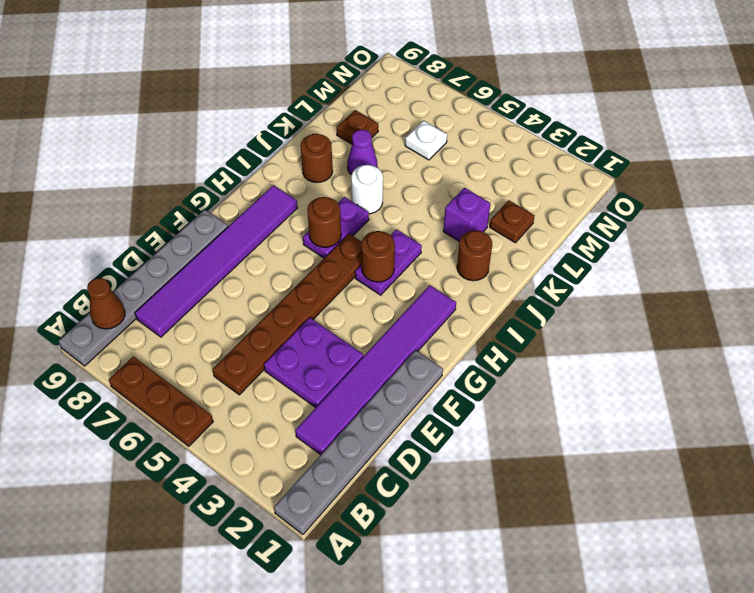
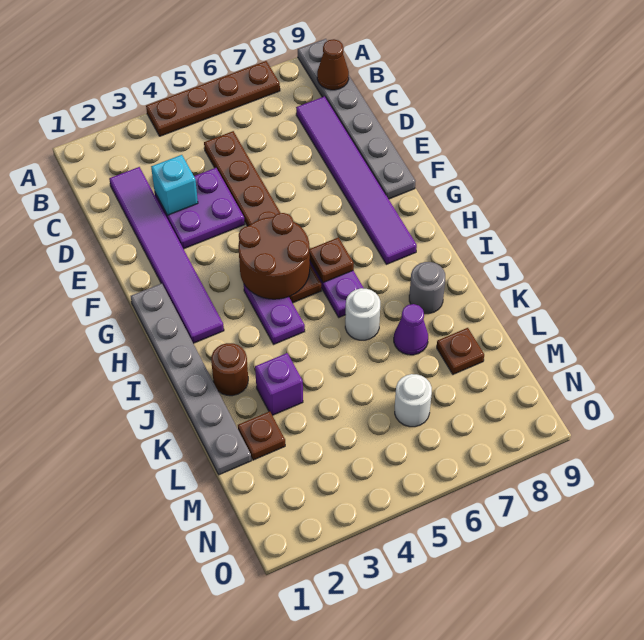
grey 1x6 plate [274,350,443,534] -> grey 1x6 plate moved to [131,283,251,475]
brown 1x3 plate [109,356,213,446] -> brown 1x4 plate [146,61,280,136]
none -> cyan 1x1 brick [151,155,198,215]
brown 1x1 round brick [361,231,395,282] -> brown 2x2 round brick [238,213,310,299]
brown 1x1 round brick [307,197,341,247] -> brown 1x1 plate [309,237,354,283]
brown 1x1 round brick [300,134,333,183] -> grey 1x1 round brick [409,262,445,314]
white 1x1 plate [405,121,447,160] -> white 1x1 round brick [395,374,432,427]

